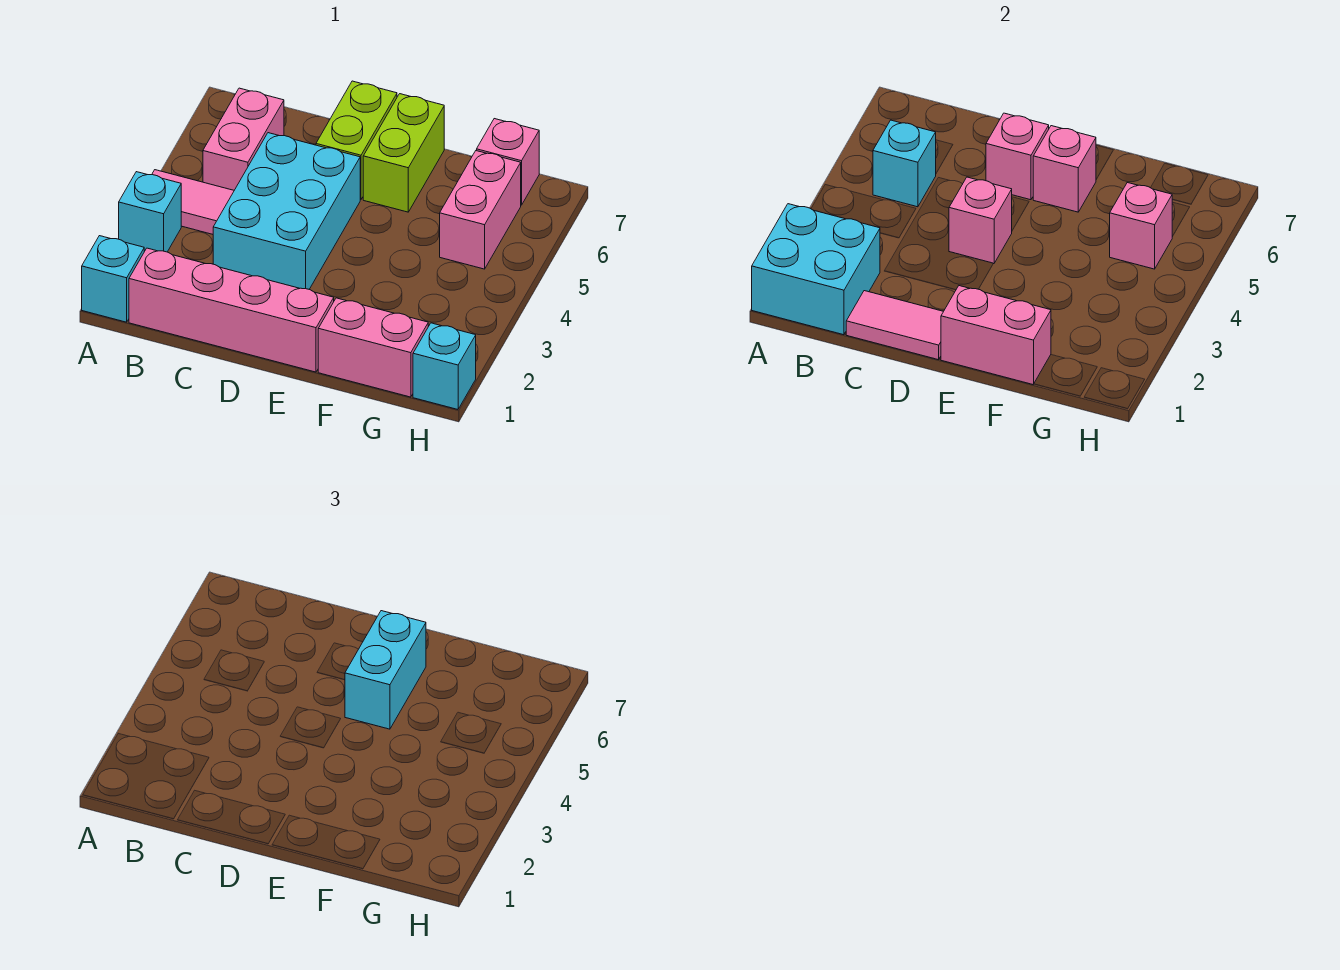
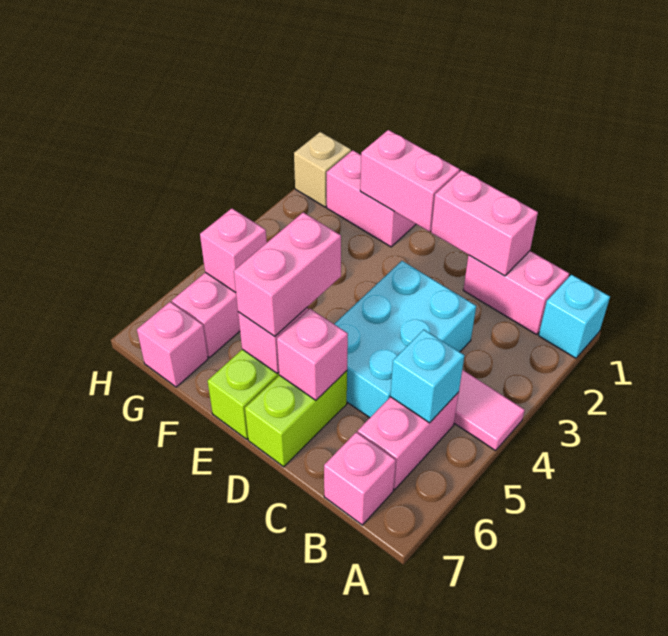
cyan 2x2 brick [752,204,880,335] -> none
cyan 1x1 brick [119,172,181,252] -> none
pink 1x4 brick [129,248,334,372] -> pink 1x2 brick [463,251,569,334]
pink 1x2 tile [846,291,943,360] -> pink 1x2 brick [431,170,538,276]
pink 1x1 brick [949,177,1012,264] -> pink 1x1 brick moved to [324,432,396,525]
cyan 1x2 brick [345,611,426,729] -> pink 1x2 brick [234,212,341,336]
cyan 1x1 brick [413,323,476,409] -> tan 1x1 brick [294,132,351,207]

